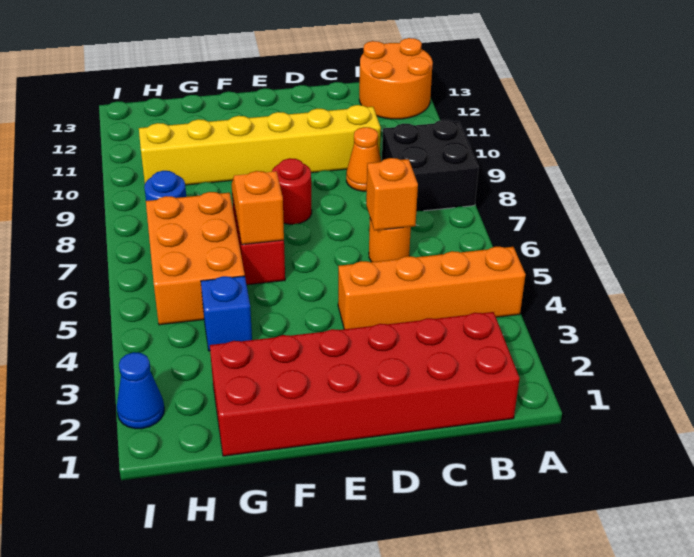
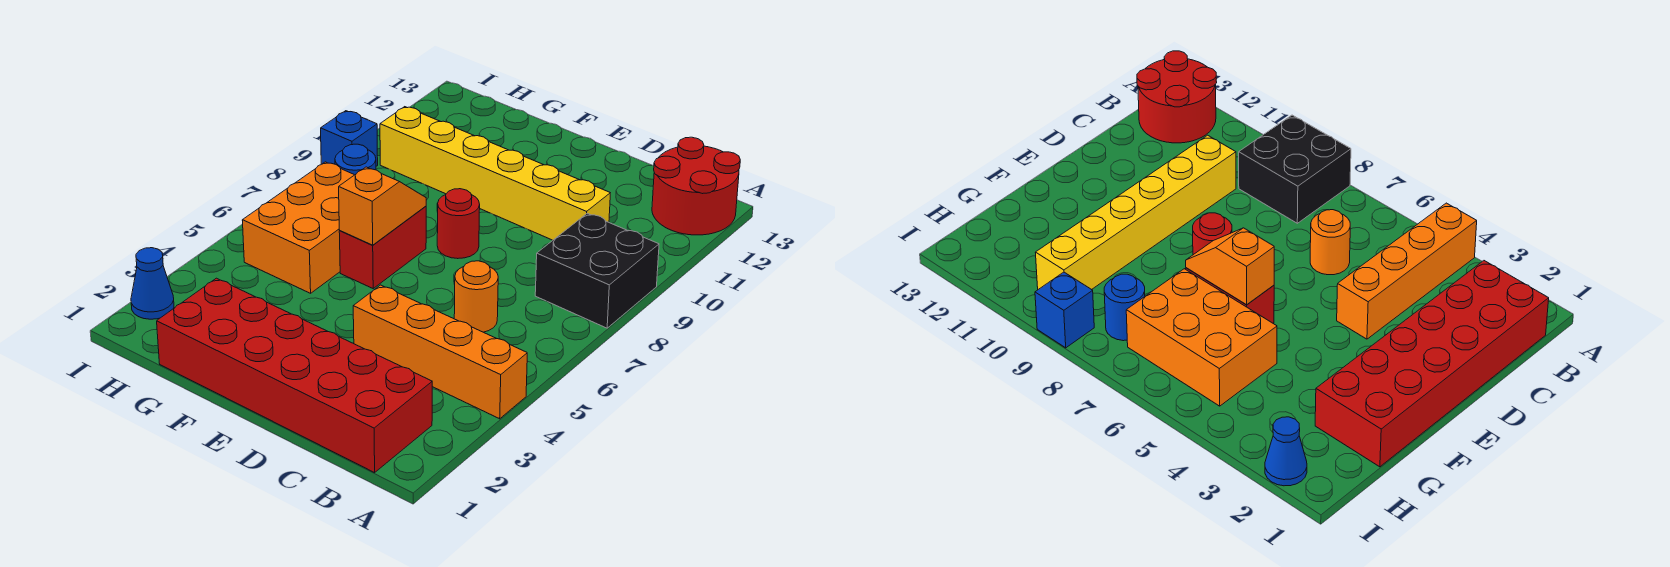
orange 2x2 round brick [359,38,433,119] -> red 2x2 round brick [652,137,740,235]
orange 1x1 brick [366,158,418,231] -> none
orange 1x1 cone [346,127,381,191] -> none
blue 1x1 brick [201,276,252,351] -> blue 1x1 brick moved to [321,111,378,166]

